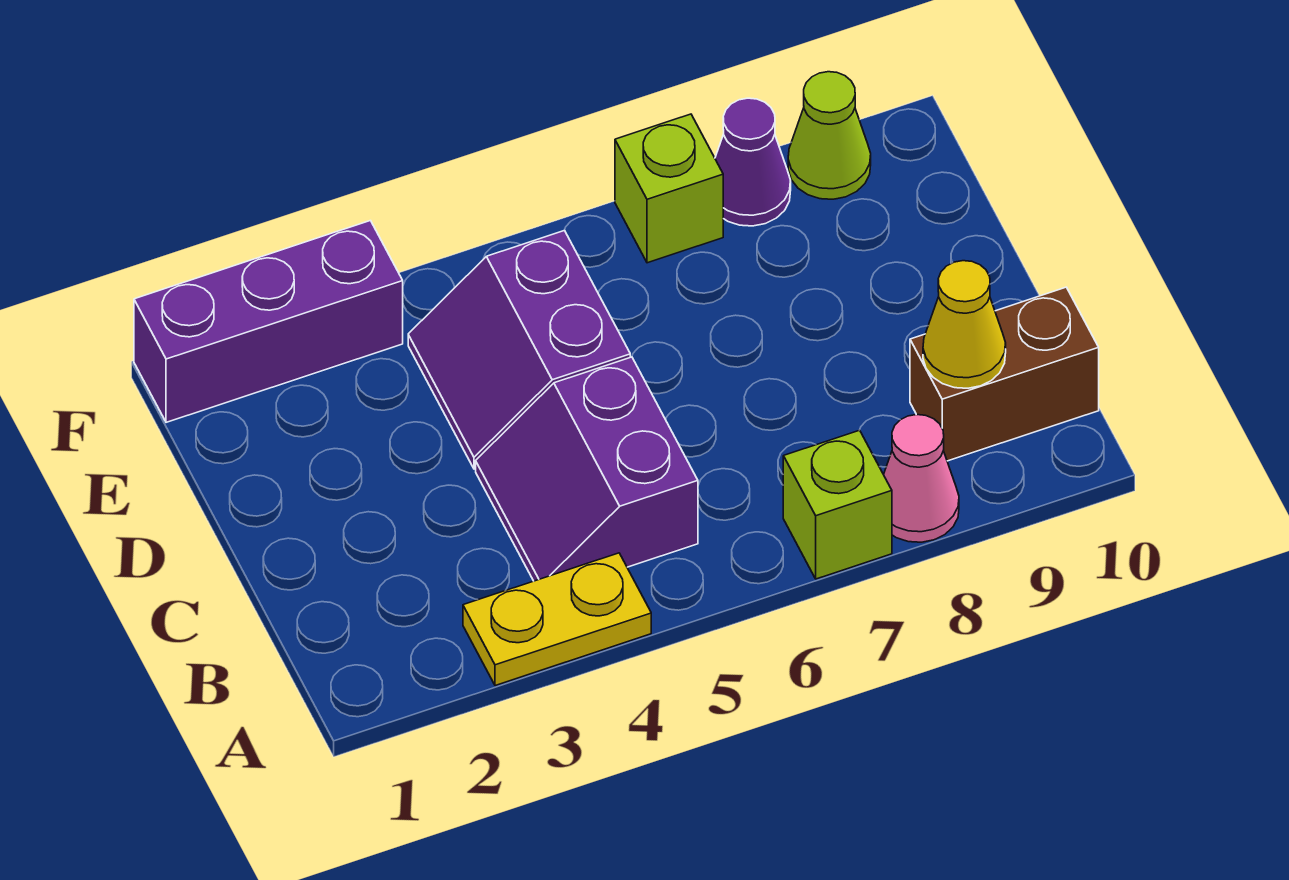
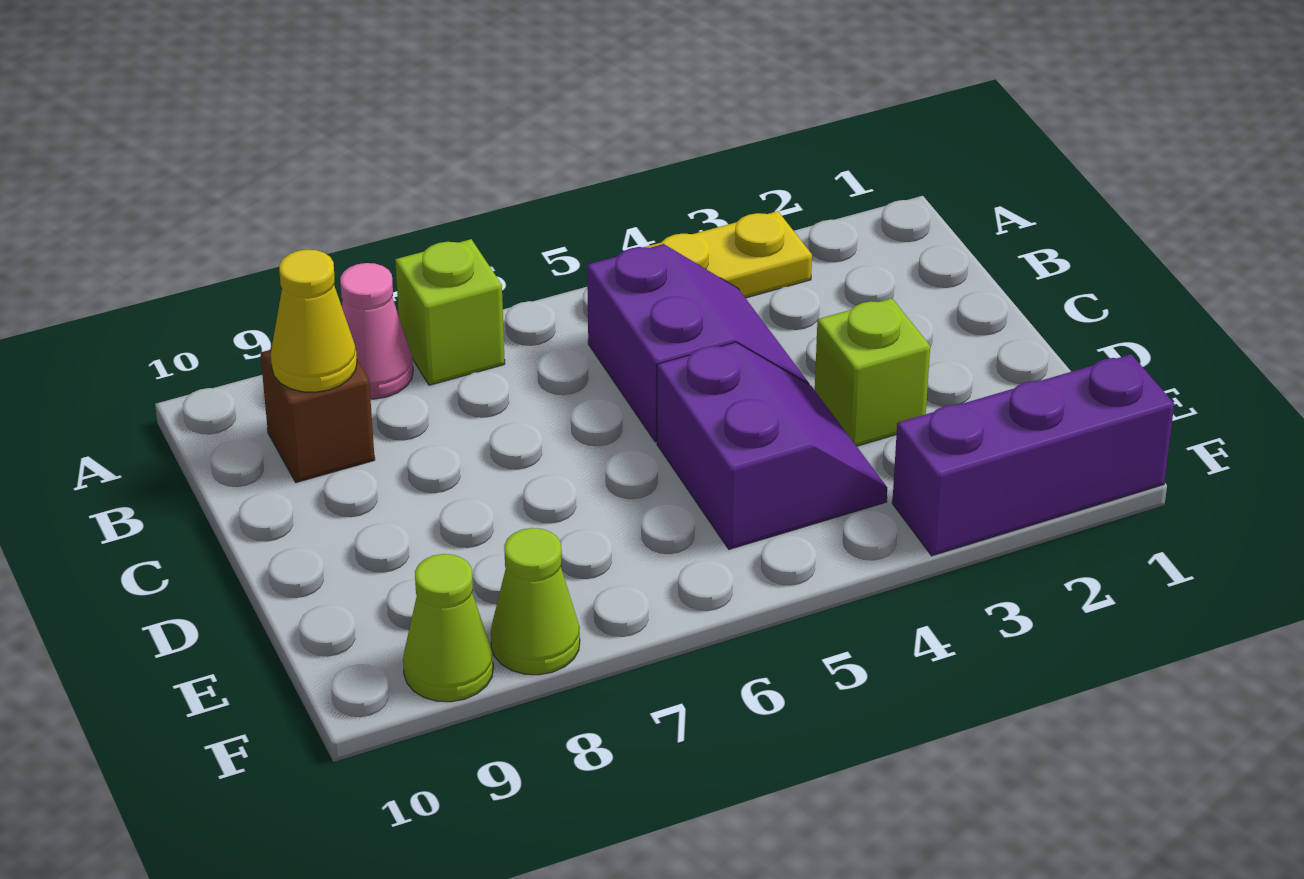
brown 1x2 brick [910,287,1099,461] -> brown 1x1 brick [260,350,375,483]
lime 1x1 brick [615,114,723,263] -> lime 1x1 brick moved to [815,298,930,446]
purple 1x1 cone [715,98,791,226] -> lime 1x1 cone [491,528,580,675]

